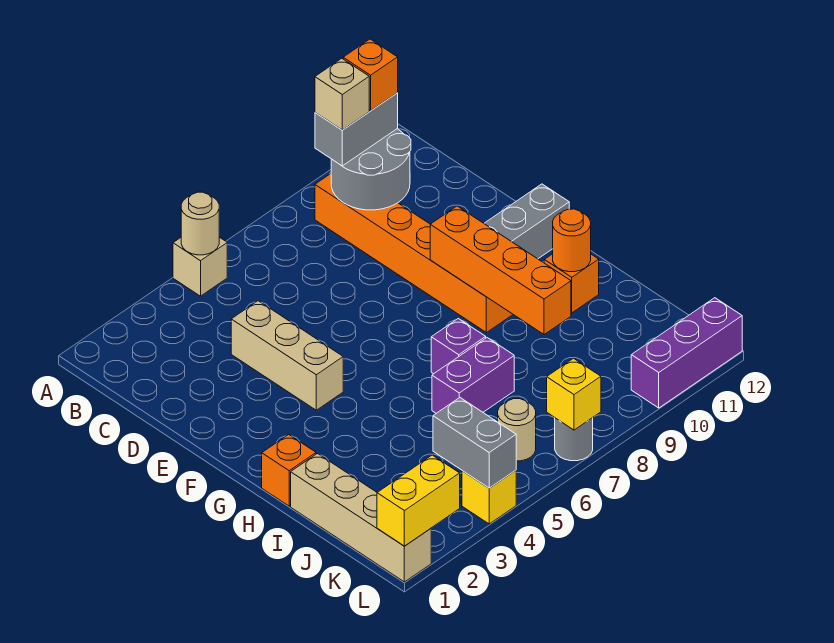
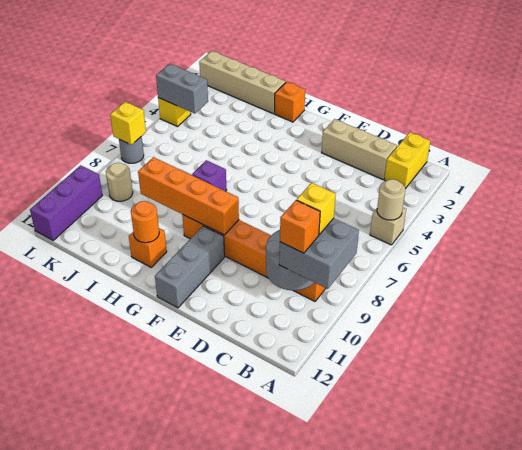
grey 1x2 brick [315,93,398,166] -> grey 2x2 brick [279,218,359,289]
tan 1x1 brick [315,58,369,130] -> yellow 1x1 brick [297,183,336,234]
tan 1x3 brick [231,301,343,410] -> tan 1x3 brick moved to [322,119,397,180]
purple 1x2 brick [432,338,514,413] -> none
tan 1x1 round brick [498,399,536,461] -> tan 1x1 round brick moved to [106,163,133,201]
yellow 1x2 brick [377,455,460,546] -> yellow 1x2 brick moved to [384,132,430,189]

